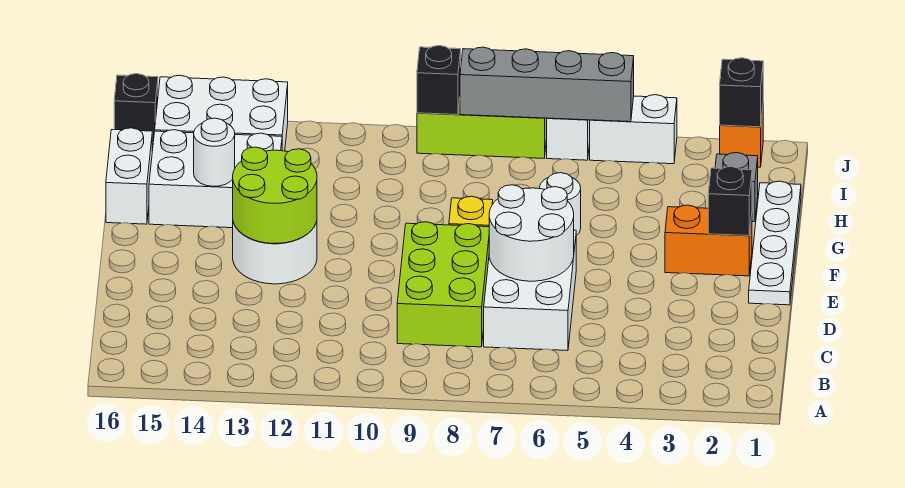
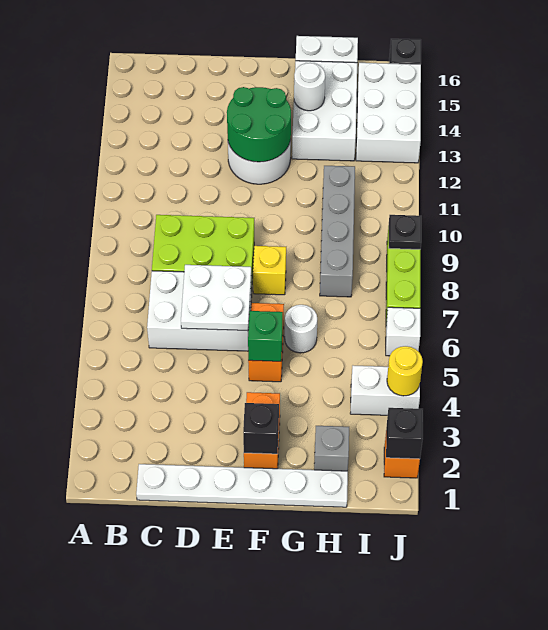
white 2x2 round brick [489,185,574,281] -> white 2x2 plate [181,265,251,331]
white 1x4 plate [749,181,801,305] -> white 1x6 plate [136,464,348,507]
lime 2x2 round brick [233,147,317,243] -> green 2x2 round brick [227,87,291,162]
none -> orange 1x2 brick [248,303,284,382]
none -> green 1x1 brick [248,311,283,361]
white 1x2 brick [590,95,677,164] -> white 1x2 brick turned to [350,366,420,415]
none -> yellow 1x1 round brick [387,346,423,396]
grey 1x4 brick [460,47,634,122] -> grey 1x4 brick moved to [320,166,355,297]
black 1x1 brick [417,46,461,115] -> black 1x1 plate [389,215,421,249]

